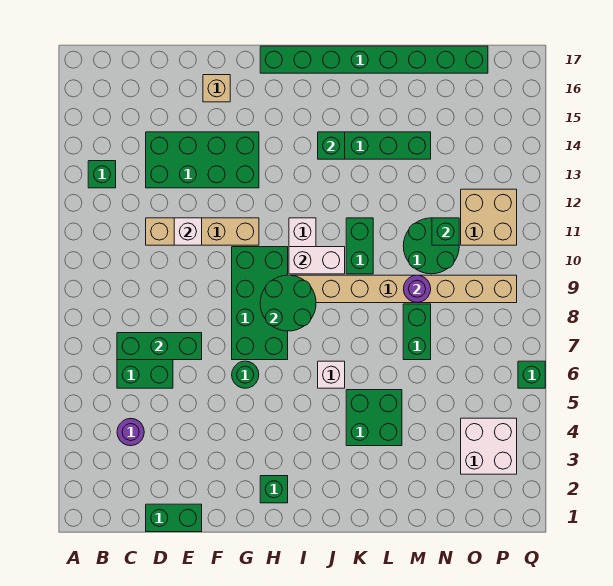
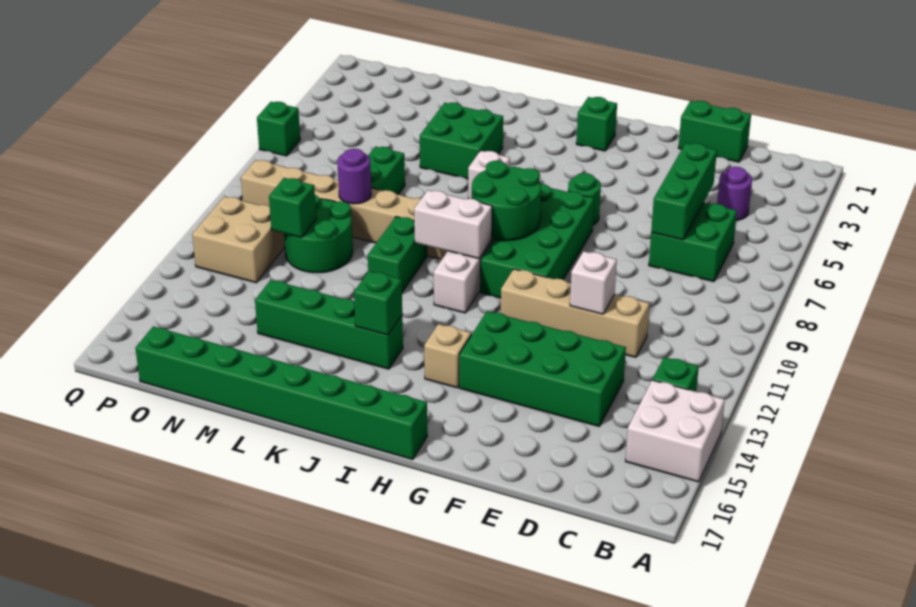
green 1x3 brick [117,333,202,360] -> green 1x3 brick turned to [651,143,717,240]
tan 1x1 brick [203,75,230,102] -> tan 1x1 brick moved to [424,324,471,388]
white 2x2 brick [461,418,517,474] -> white 2x2 brick moved to [625,380,725,482]

